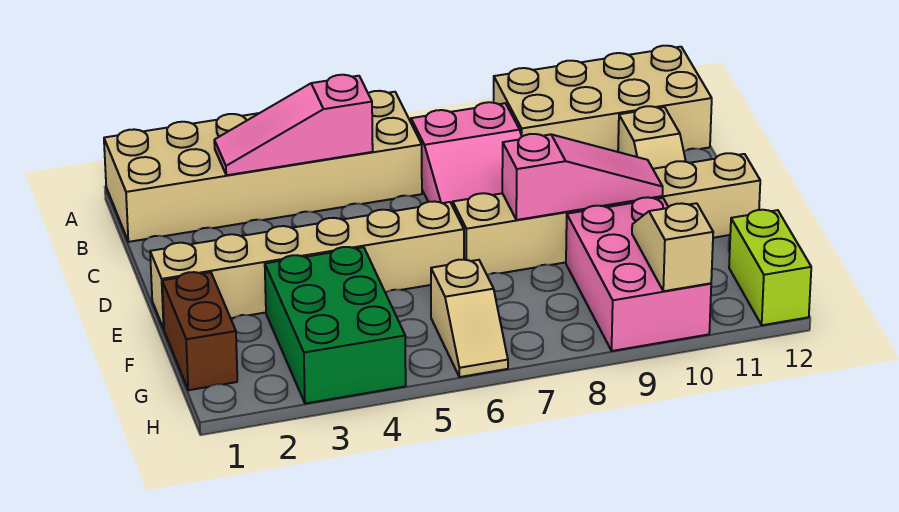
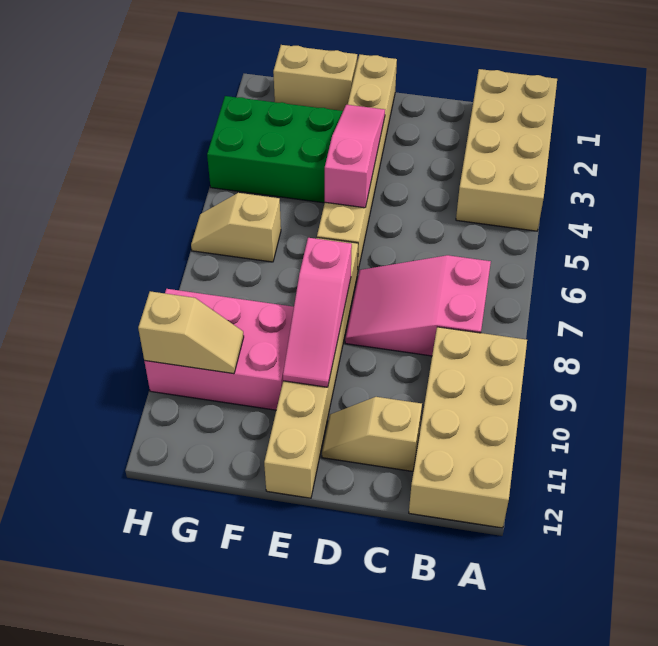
tan 2x6 brick [104,91,422,242] -> tan 2x4 brick [456,69,557,231]
pink 1x3 slope [214,75,373,175] -> pink 1x3 slope moved to [325,105,385,208]
brown 1x2 brick [162,272,237,390] -> tan 1x2 brick [273,45,357,111]
lime 1x2 brick [729,210,811,325] -> none

